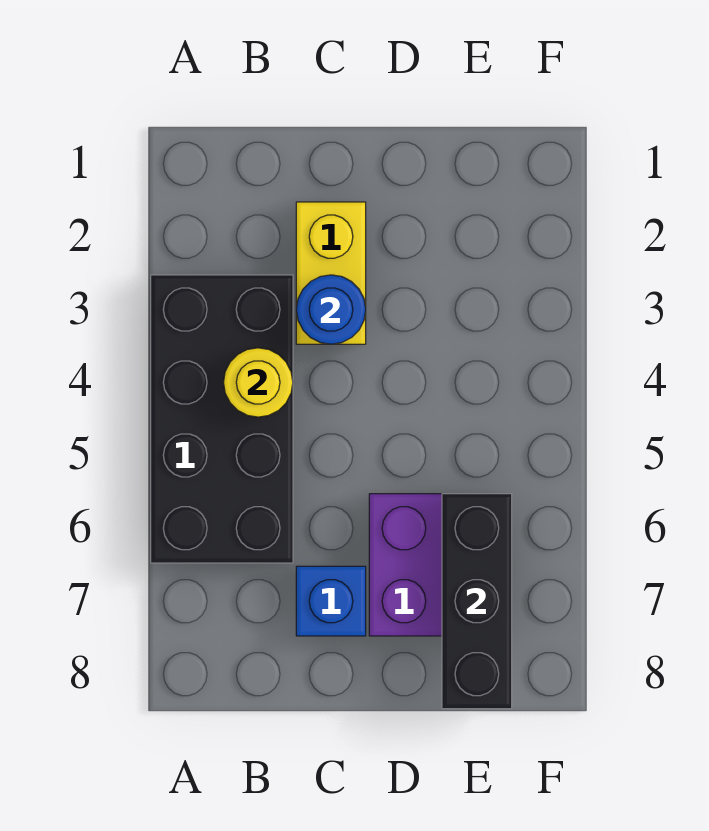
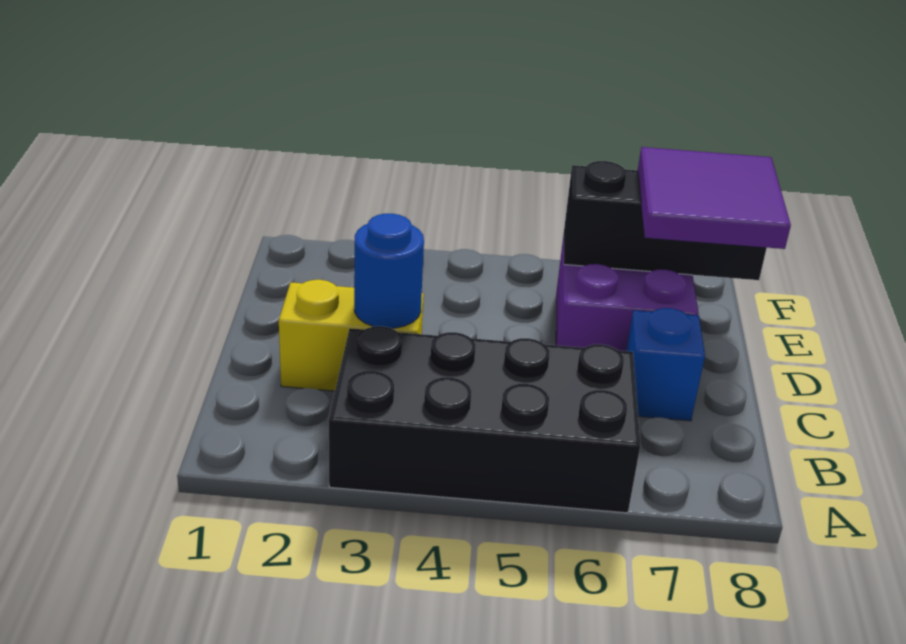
yellow 1x1 round brick [223,348,293,417] -> none
none -> purple 2x2 tile [638,147,791,249]

